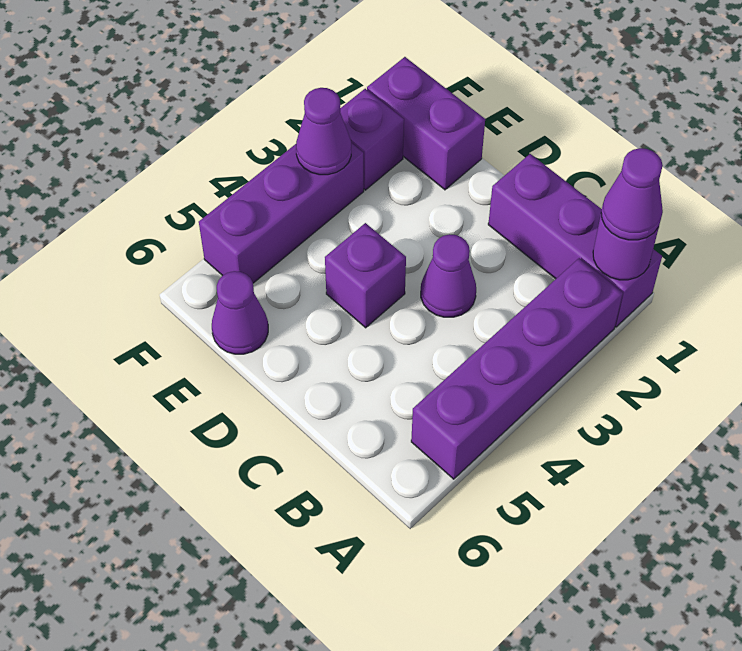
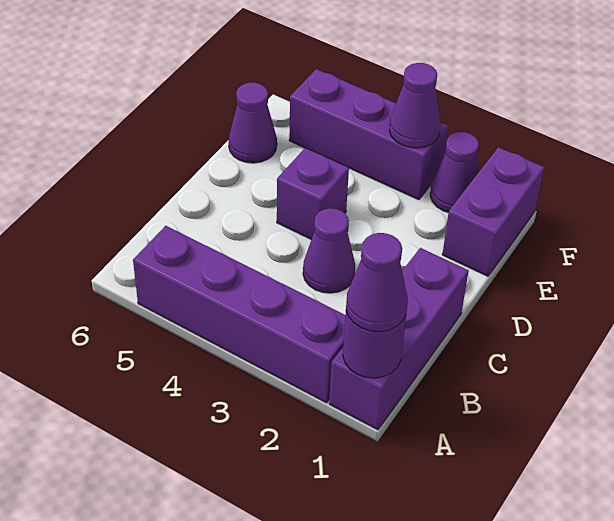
purple 1x1 brick [340,89,404,190] -> purple 1x1 cone [430,132,479,212]

